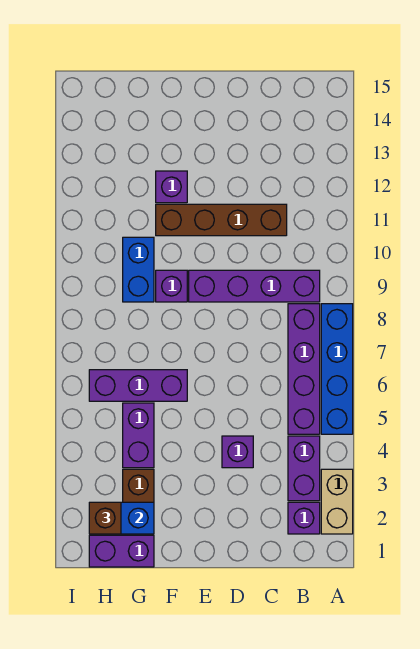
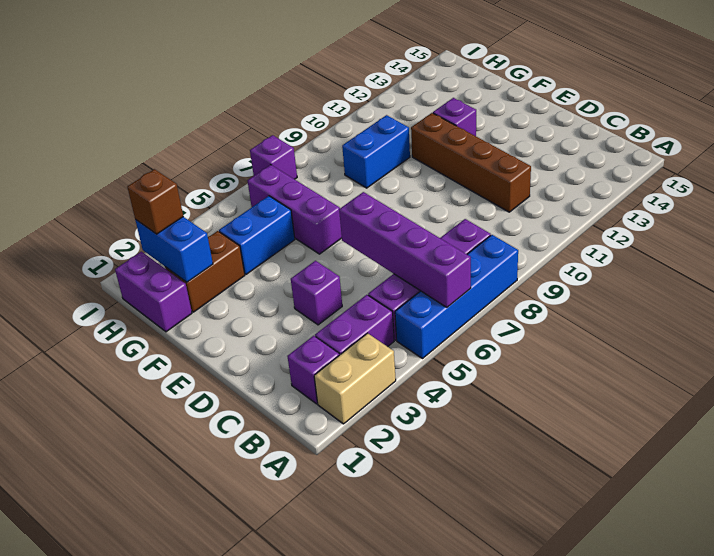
purple 1x4 brick [189,270,320,302] -> purple 1x4 brick moved to [339,192,471,307]
purple 1x1 brick [156,270,187,302] -> purple 1x1 brick moved to [250,135,297,179]
purple 1x2 brick [123,403,154,468] -> blue 1x2 brick [219,196,295,274]

